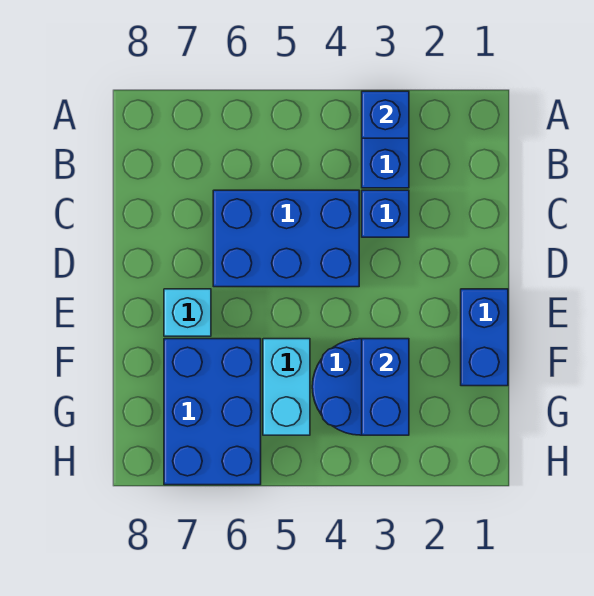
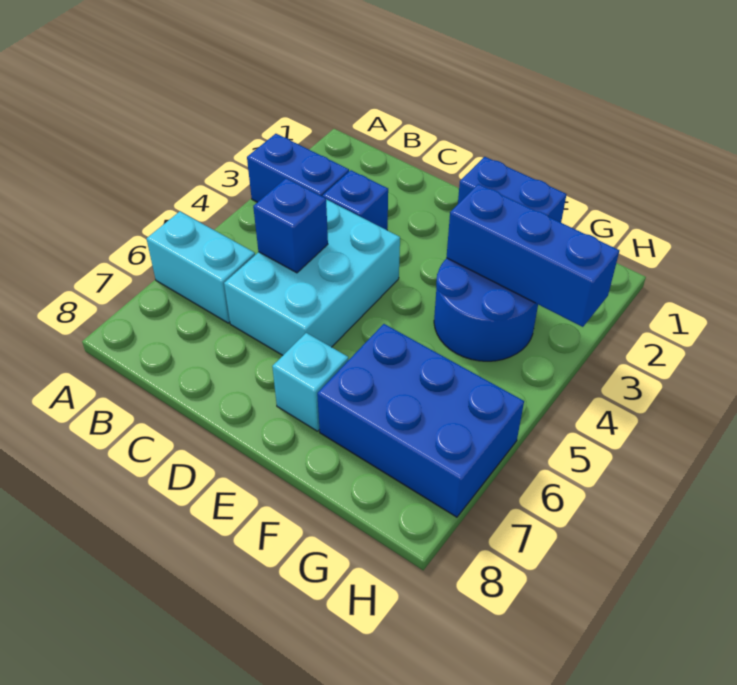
blue 1x1 brick [362,91,409,138] -> blue 1x1 brick moved to [253,178,328,273]
blue 2x3 brick [213,190,359,287] -> cyan 2x3 brick [224,199,400,355]
blue 1x2 brick [362,339,409,435] -> blue 1x3 brick [446,184,619,327]
cyan 1x2 brick [263,339,310,435] -> cyan 1x2 brick moved to [147,211,255,323]

